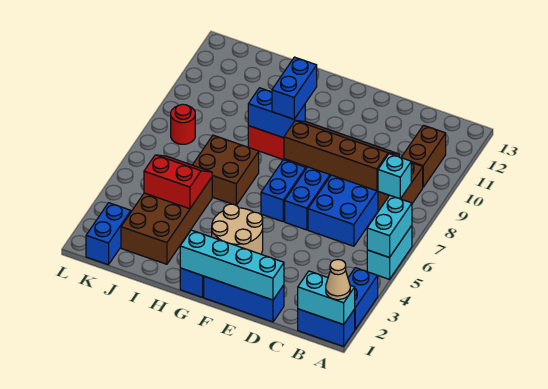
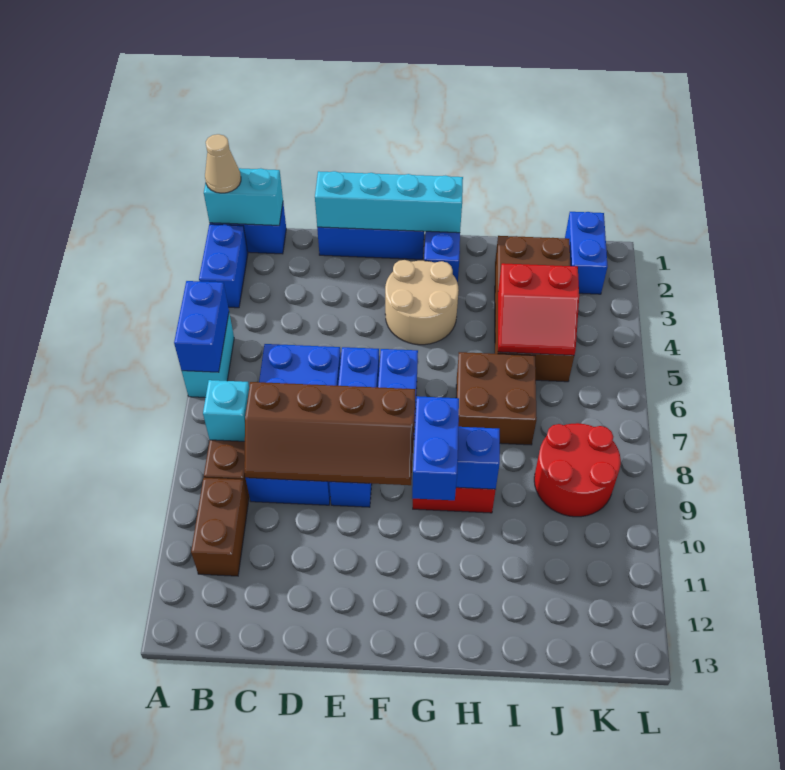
cyan 1x2 brick [367,195,412,258] -> blue 1x2 brick [174,281,229,372]
red 1x1 round brick [171,104,195,144] -> red 2x2 round brick [534,423,621,517]

